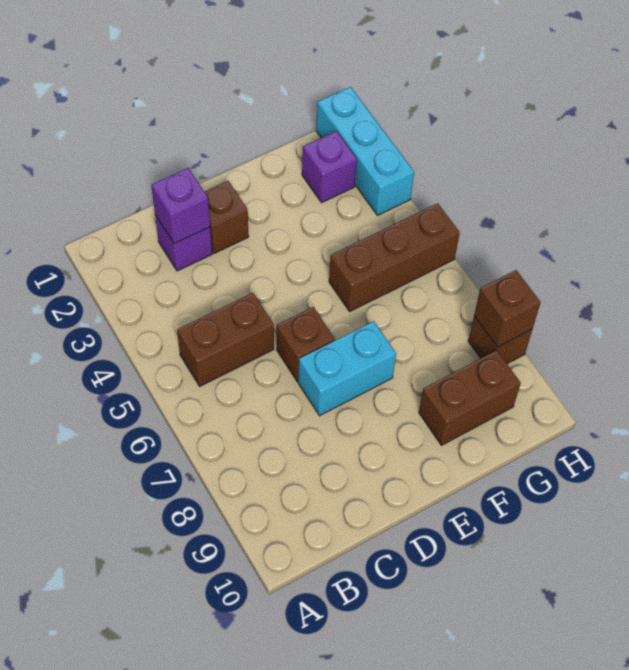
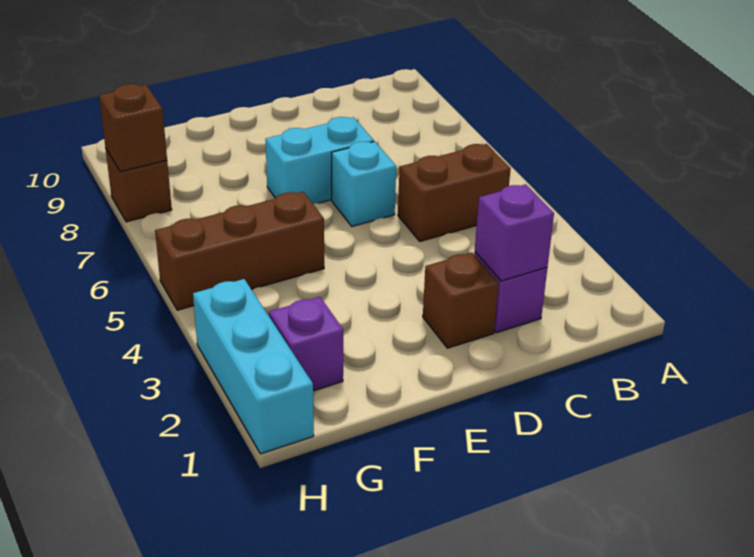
brown 1x1 brick [277,307,335,382] -> cyan 1x1 brick [332,142,396,226]
brown 1x2 brick [419,350,521,445] -> none

